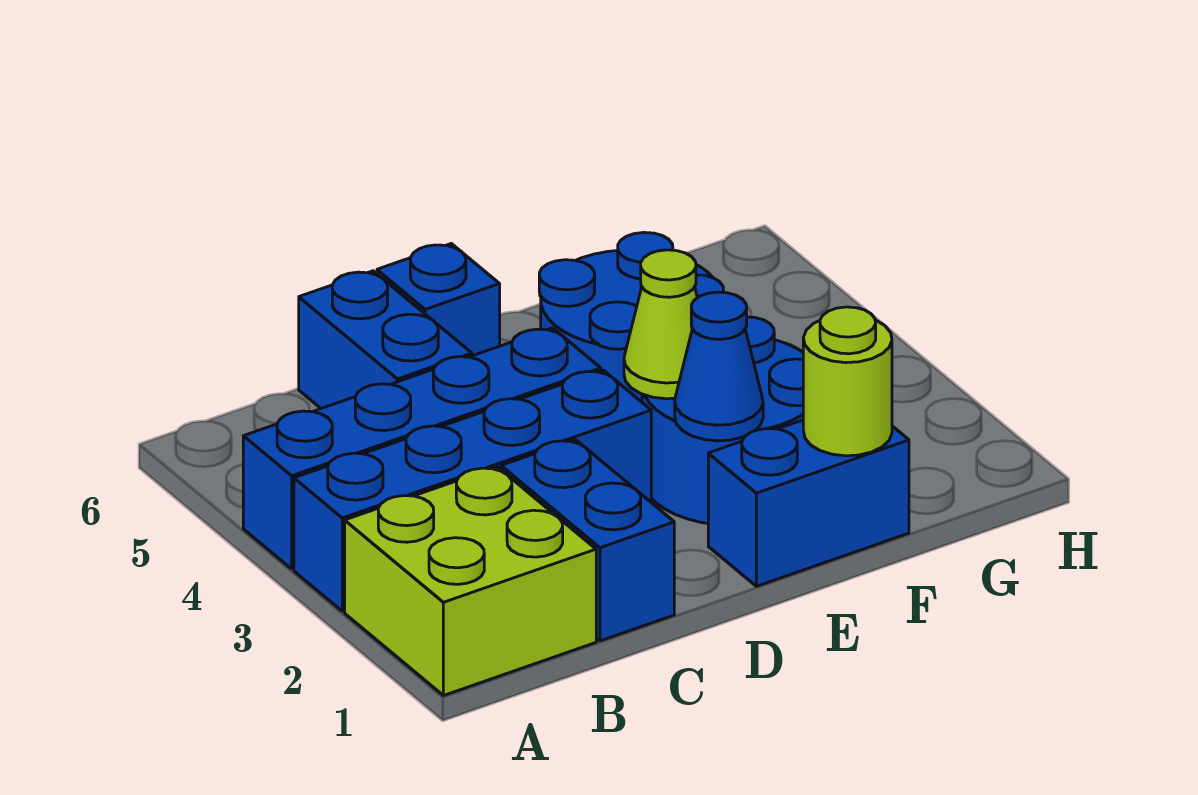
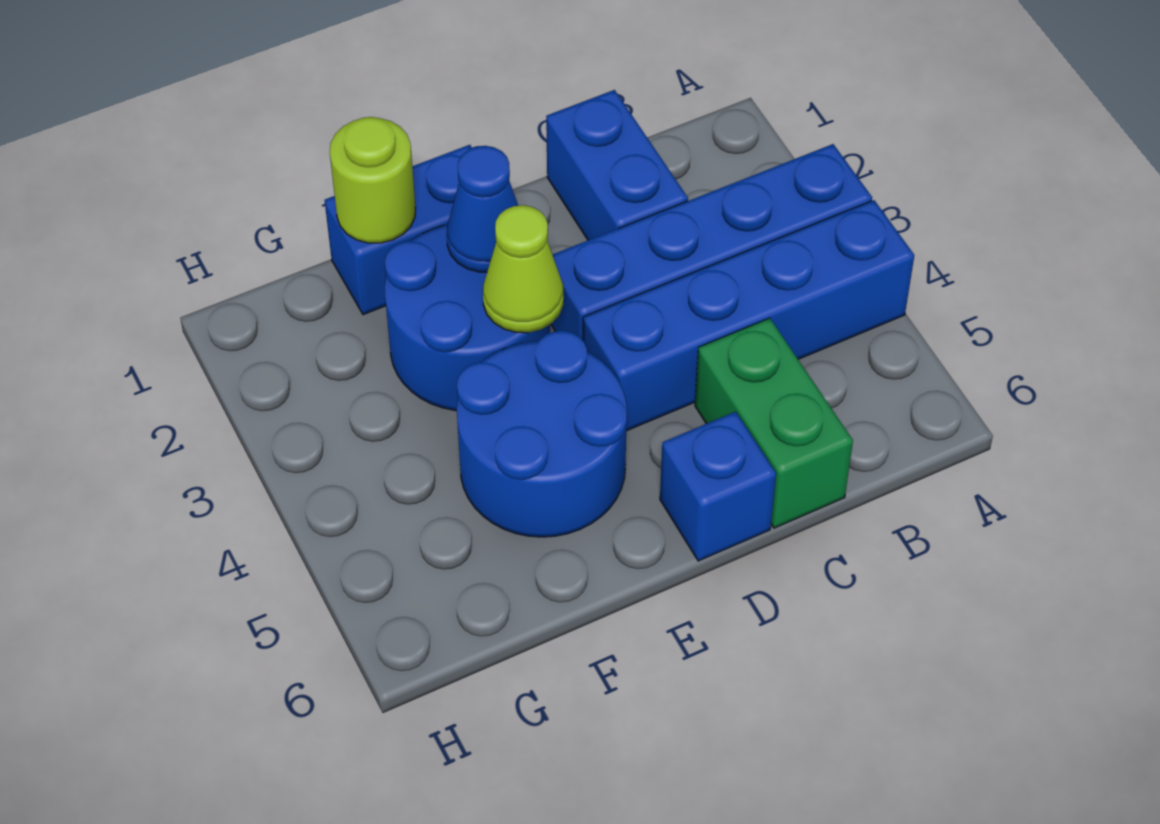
lime 2x2 brick [345,467,596,696] -> none
blue 1x2 brick [299,271,472,408] -> green 1x2 brick [695,318,853,528]

